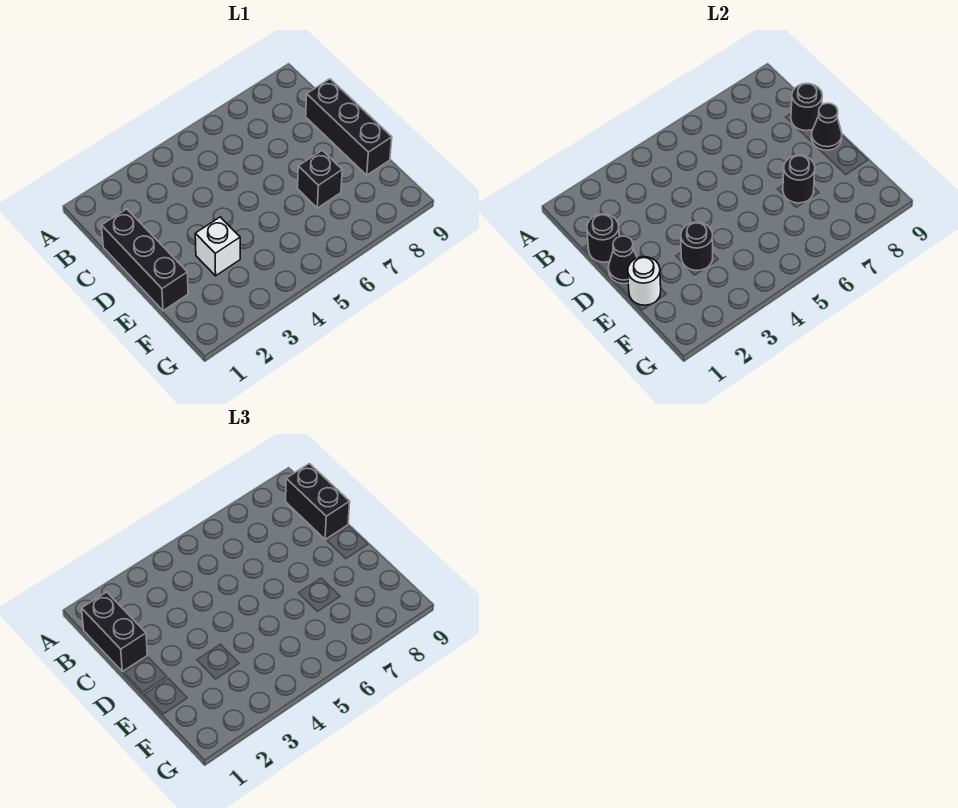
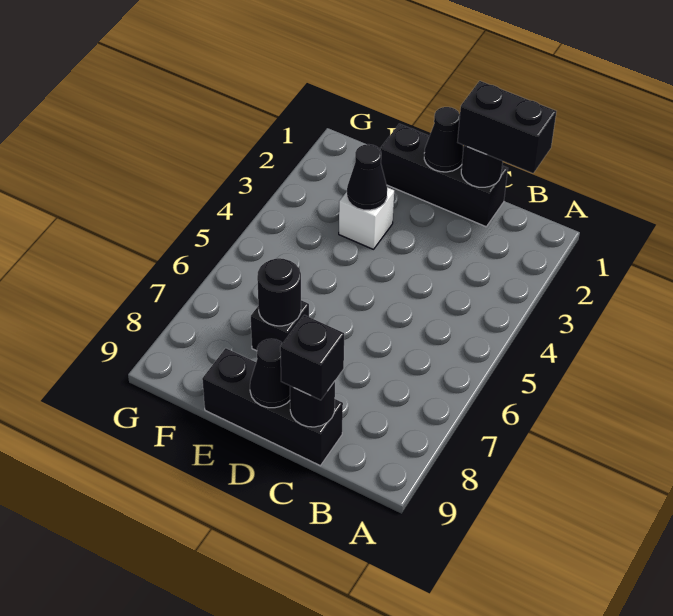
black 1x2 brick [286,464,350,539] -> black 1x1 brick [280,315,344,400]
white 1x1 round brick [628,257,661,305] -> none
black 1x1 round brick [681,222,713,271] -> black 1x1 cone [347,144,387,210]

